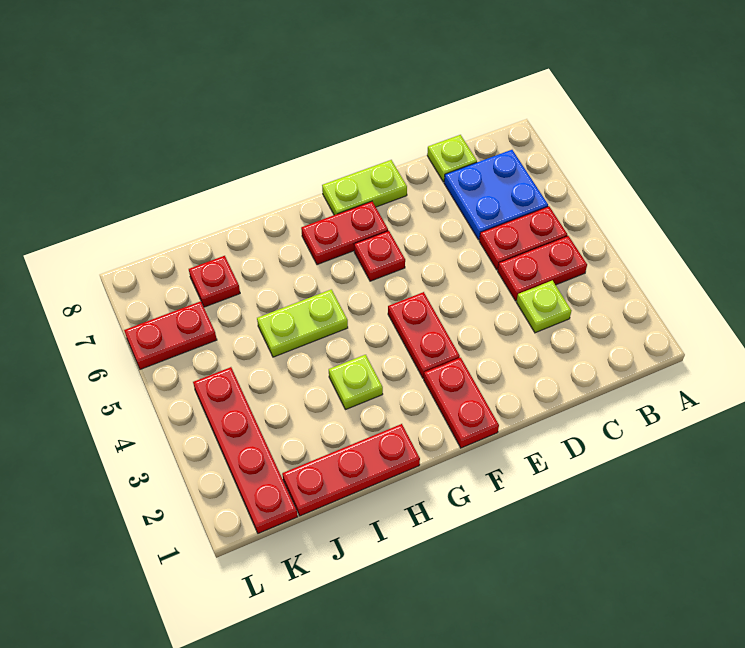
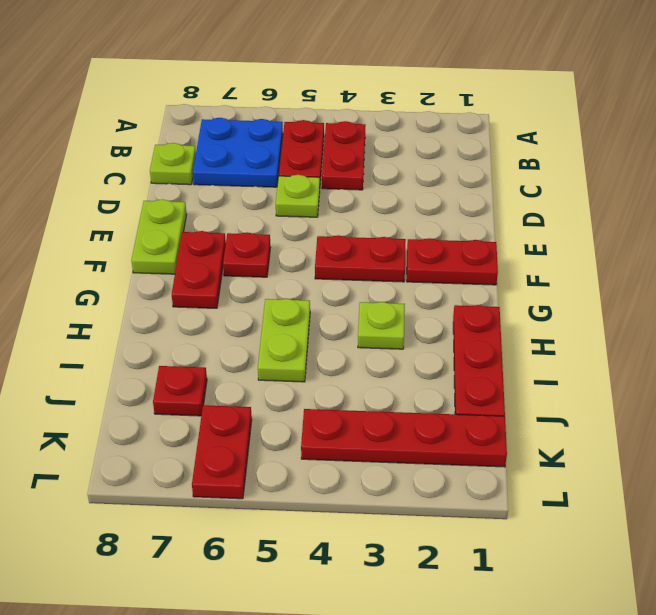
lime 1x1 plate [516,280,571,333] -> lime 1x1 plate moved to [276,175,320,217]

